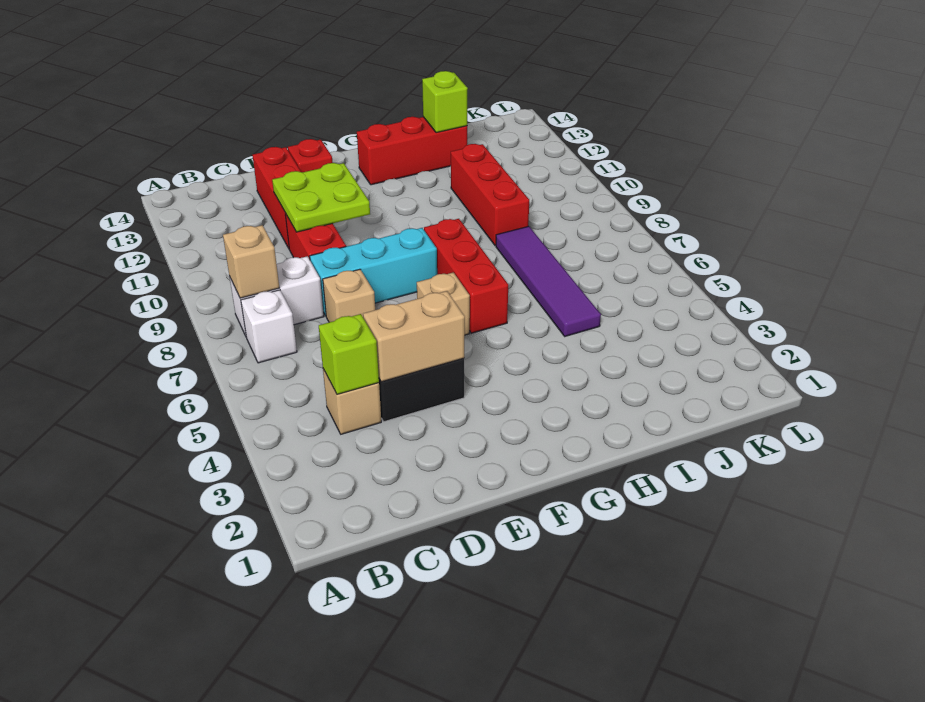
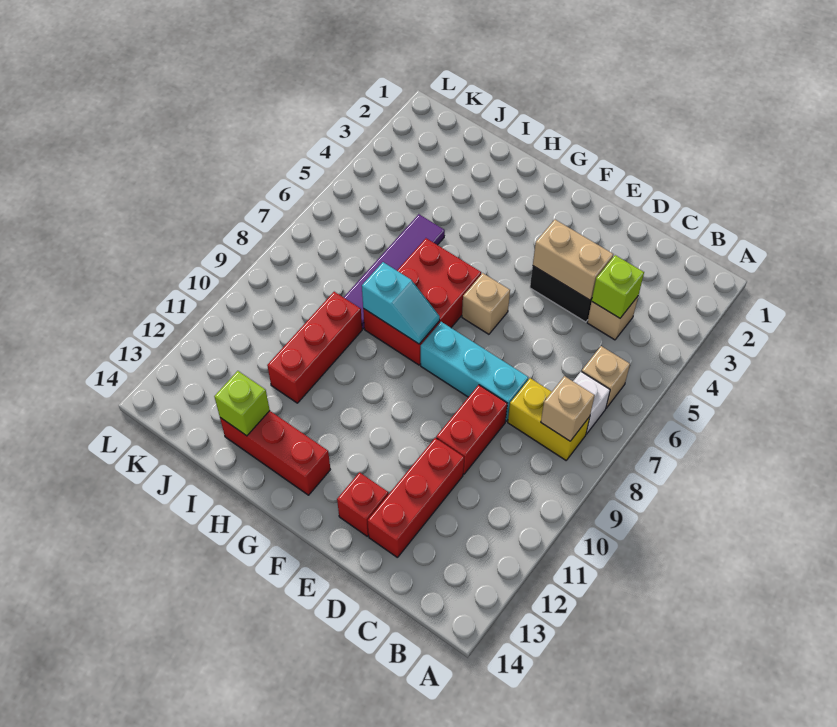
white 1x2 brick [230,256,324,336] -> yellow 1x2 brick [508,378,590,460]
tan 1x1 brick [323,269,375,322] -> tan 1x1 brick moved to [582,346,630,408]
lime 2x2 plate [272,163,370,232] -> none
red 1x3 brick [424,219,508,333] -> red 2x3 brick [363,238,481,365]
none -> cyan 1x2 slope [362,262,440,344]

